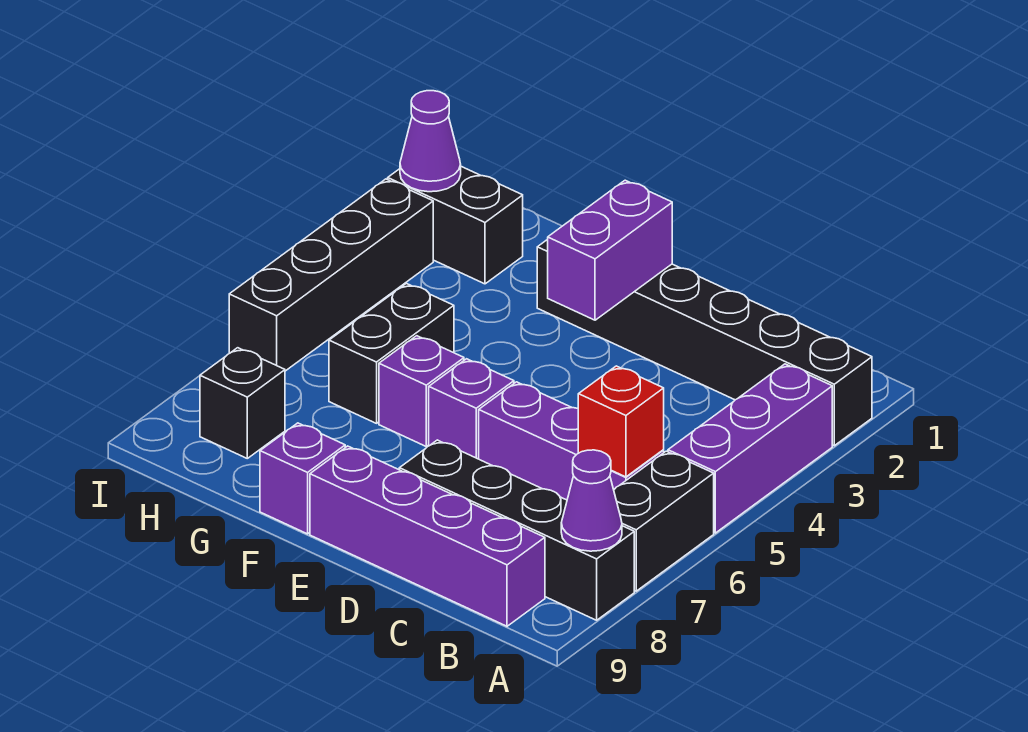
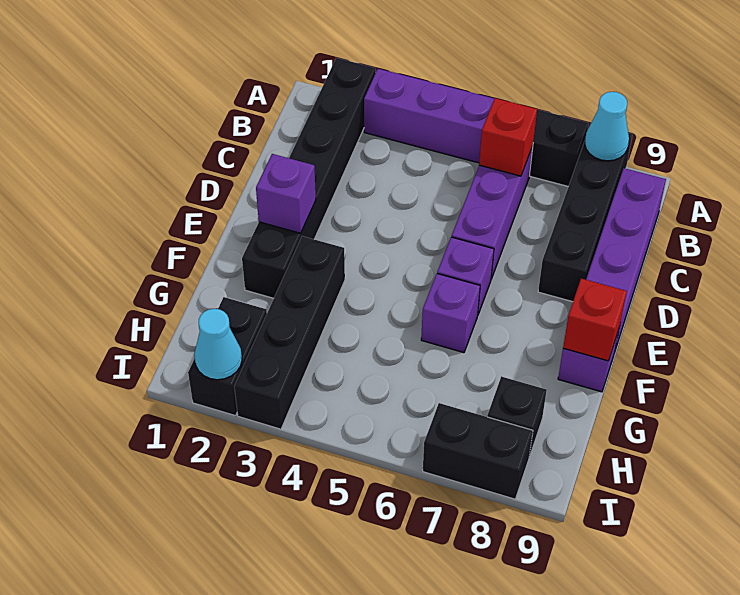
purple 1x1 cone [561,450,622,551] -> cyan 1x1 cone [585,92,629,161]
purple 1x2 brick [548,180,672,320] -> purple 1x1 brick [256,154,316,233]
none -> red 1x1 brick [563,279,627,361]
black 1x2 brick [329,284,454,423] -> black 1x2 brick moved to [423,403,533,499]
purple 1x1 cone [400,91,461,192] -> cyan 1x1 cone [194,309,242,380]
black 1x4 brick [229,179,433,371] -> black 1x4 brick turned to [234,236,345,429]

